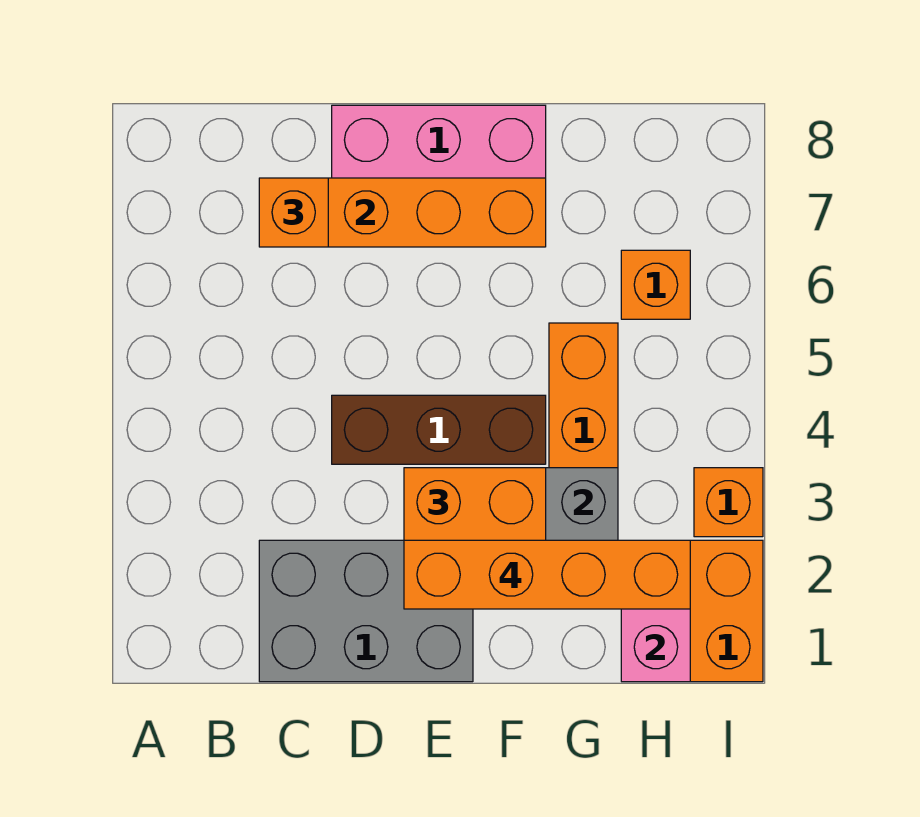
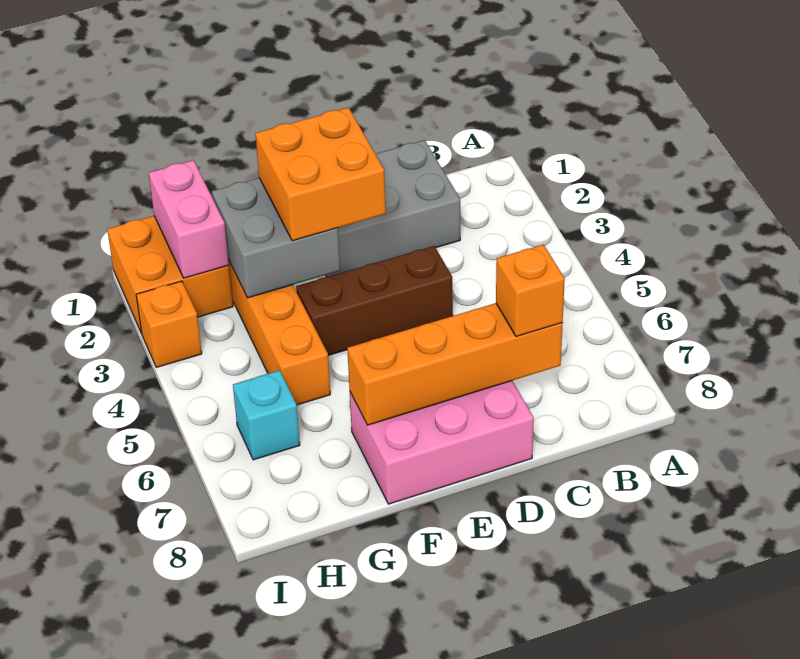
orange 1x4 brick [404,540,690,609] -> none
orange 1x1 brick [621,250,690,319] -> cyan 1x1 brick [233,370,300,460]

